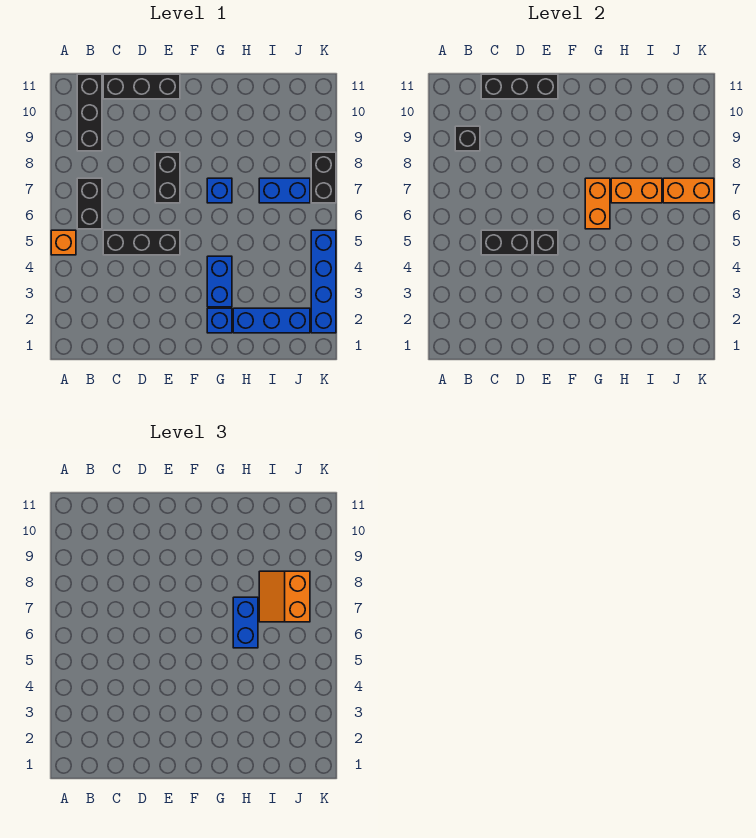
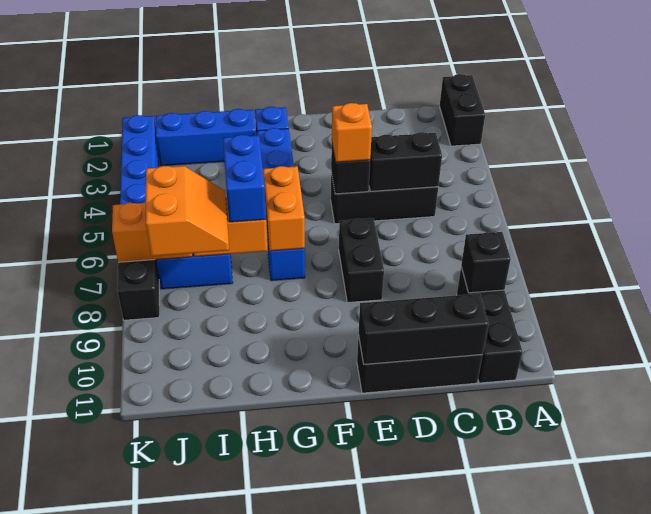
orange 1x1 brick [51,230,76,255] -> orange 1x1 brick moved to [332,103,372,162]
black 1x2 brick [77,178,102,229] -> black 1x2 brick moved to [440,74,485,146]

